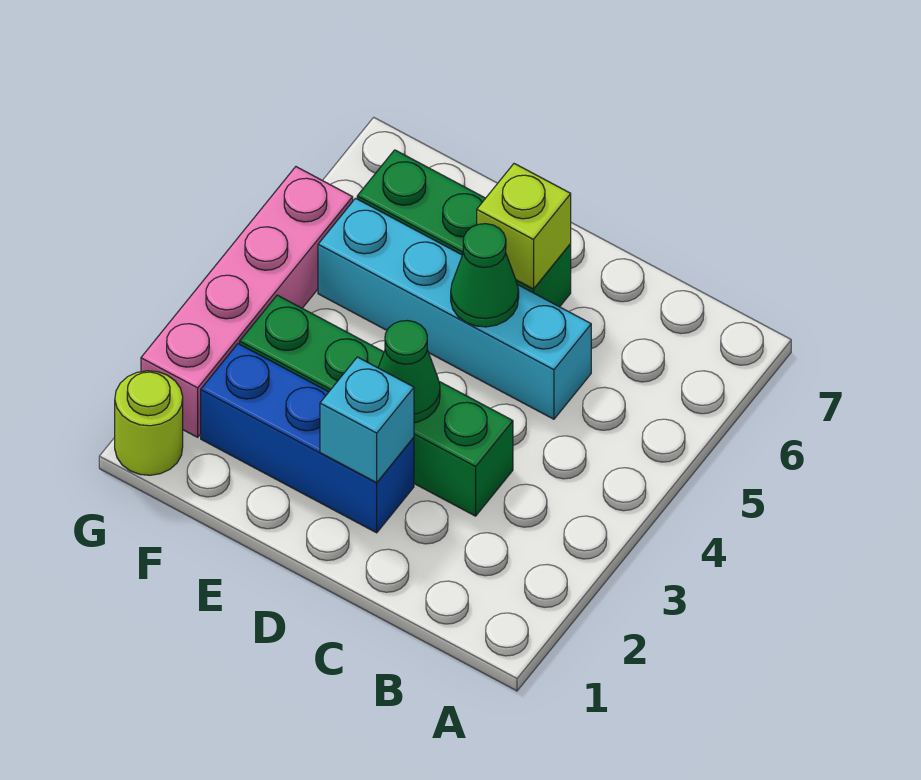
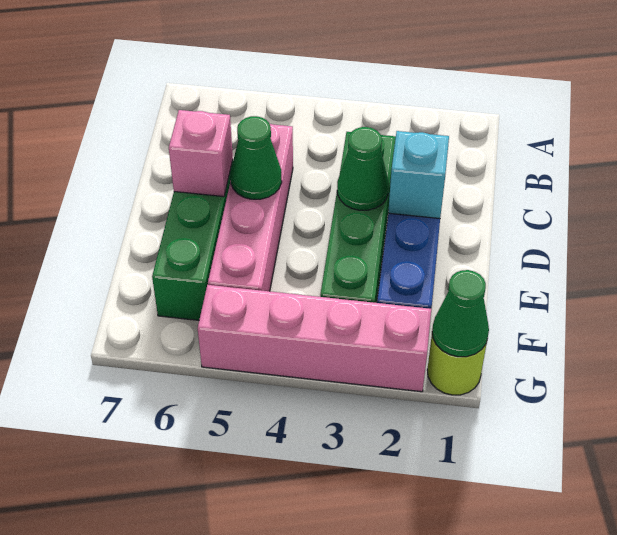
cyan 1x4 brick [318,198,591,419] -> pink 1x4 brick [208,124,293,291]
lime 1x1 brick [477,164,571,289] -> pink 1x1 brick [169,110,233,197]
none -> green 1x1 cone [432,270,489,357]

